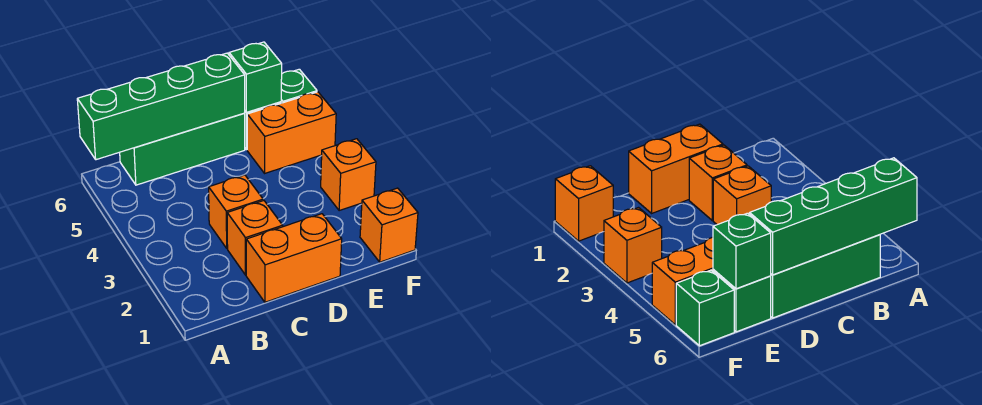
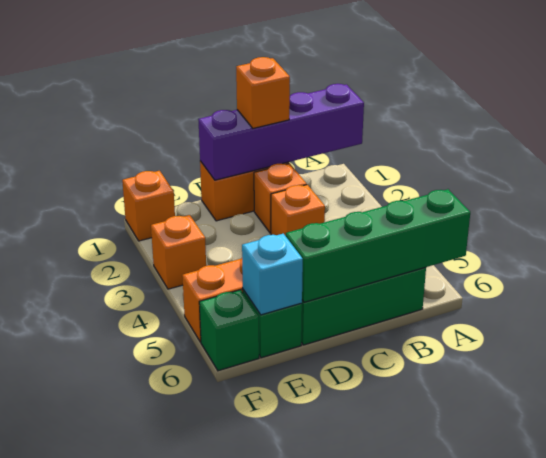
none -> purple 1x4 brick [198,84,364,180]
none -> orange 1x1 brick [236,57,290,128]
green 1x1 brick [229,42,282,112] -> cyan 1x1 brick [242,234,303,315]

